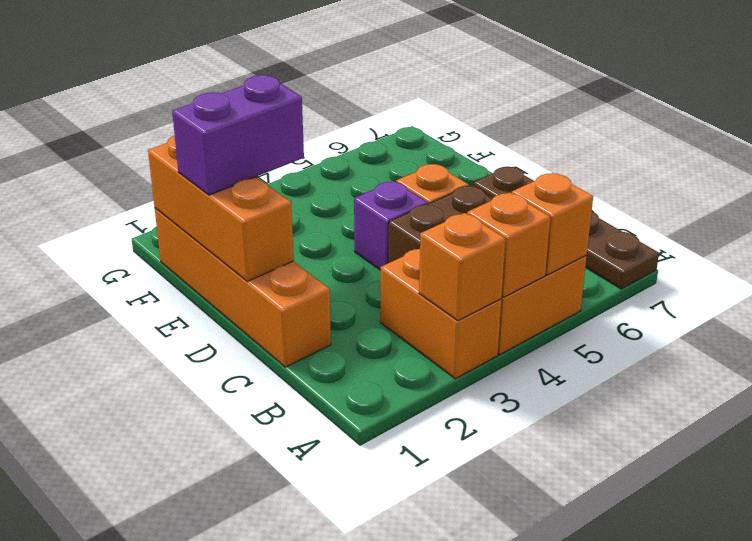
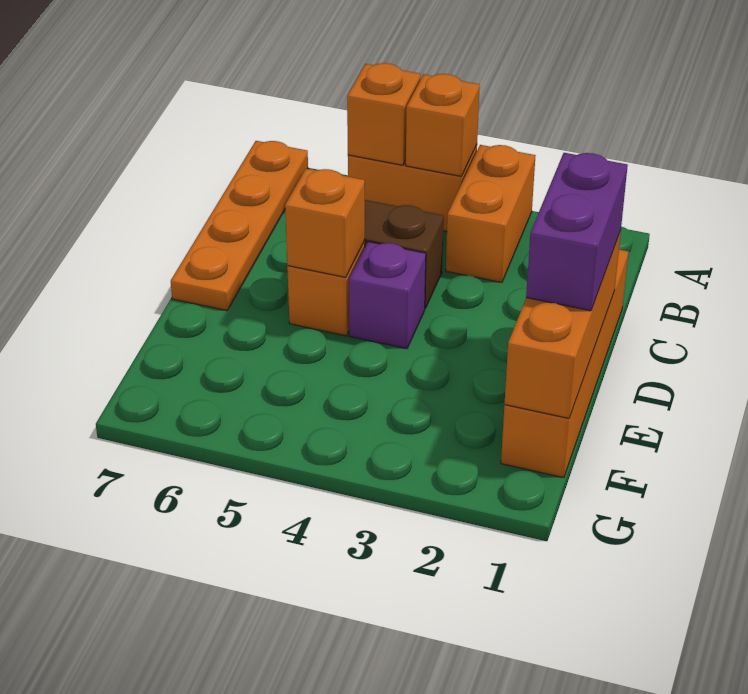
orange 1x1 brick [419,213,505,321] -> orange 1x1 brick moved to [285,169,365,277]
brown 1x4 plate [474,167,659,289] -> orange 1x4 plate [171,141,308,311]
purple 1x2 brick [172,75,304,195] -> purple 1x2 brick turned to [526,153,628,311]

